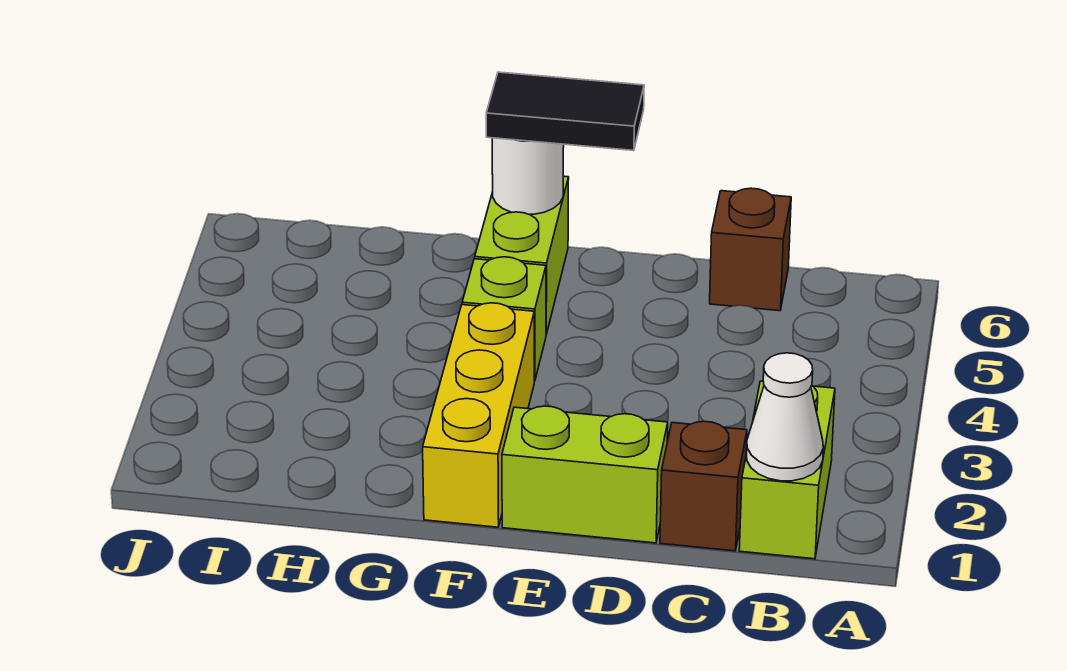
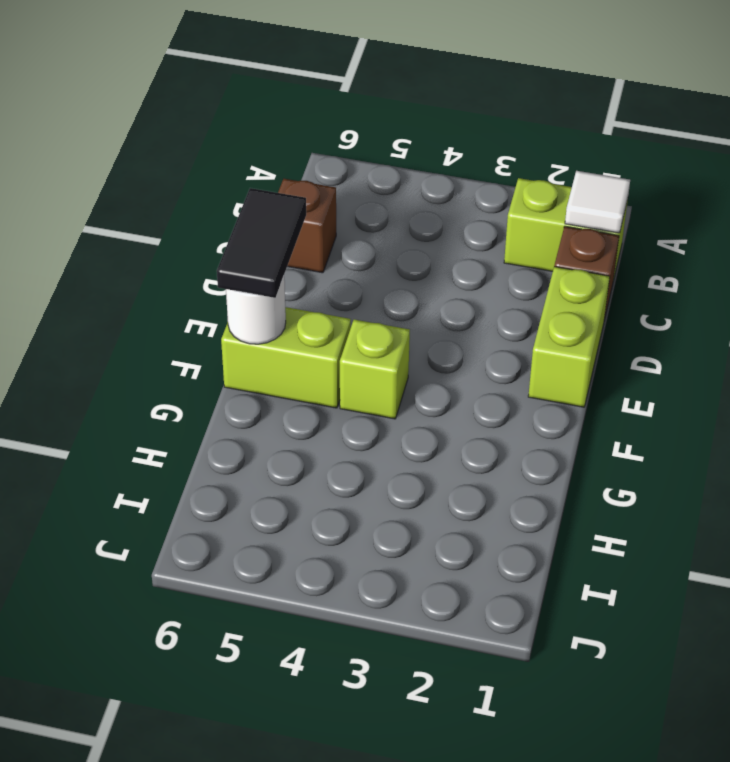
white 1x1 cone [746,353,823,481] -> white 1x1 tile [565,171,630,233]
yellow 1x3 brick [423,303,534,527] -> none

